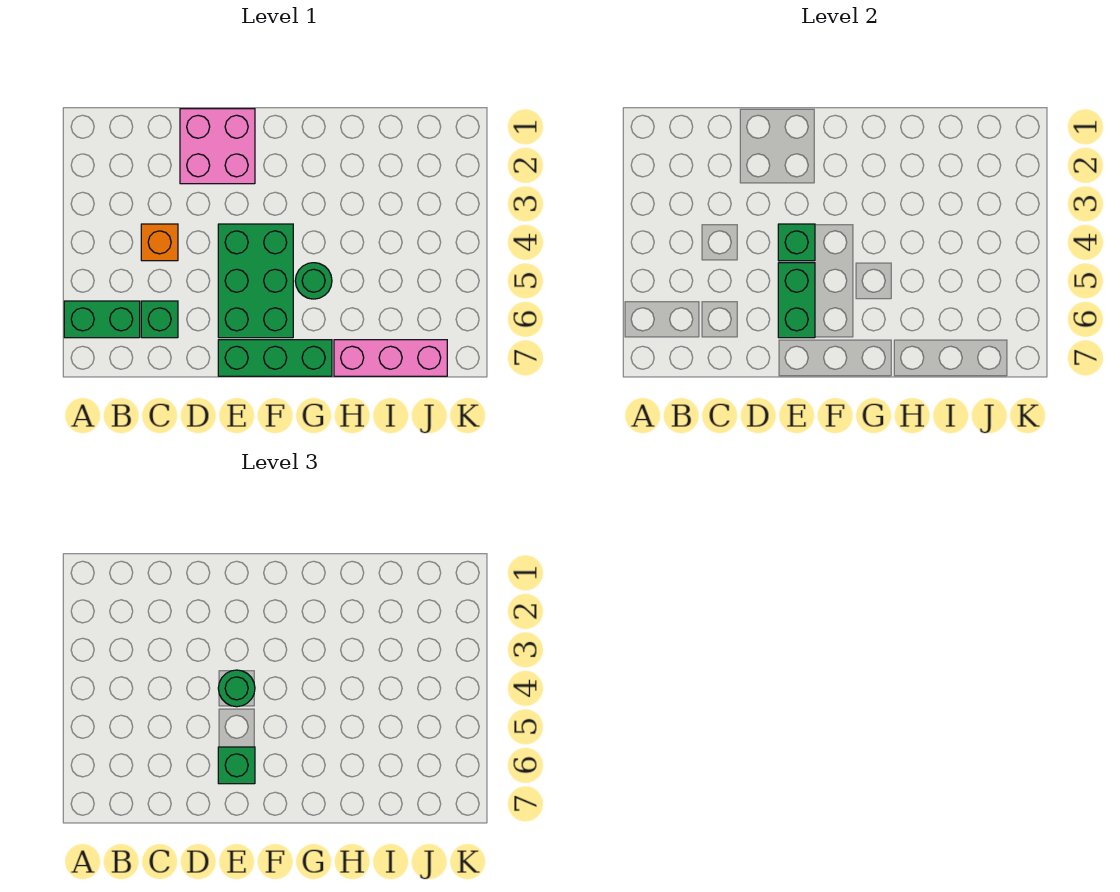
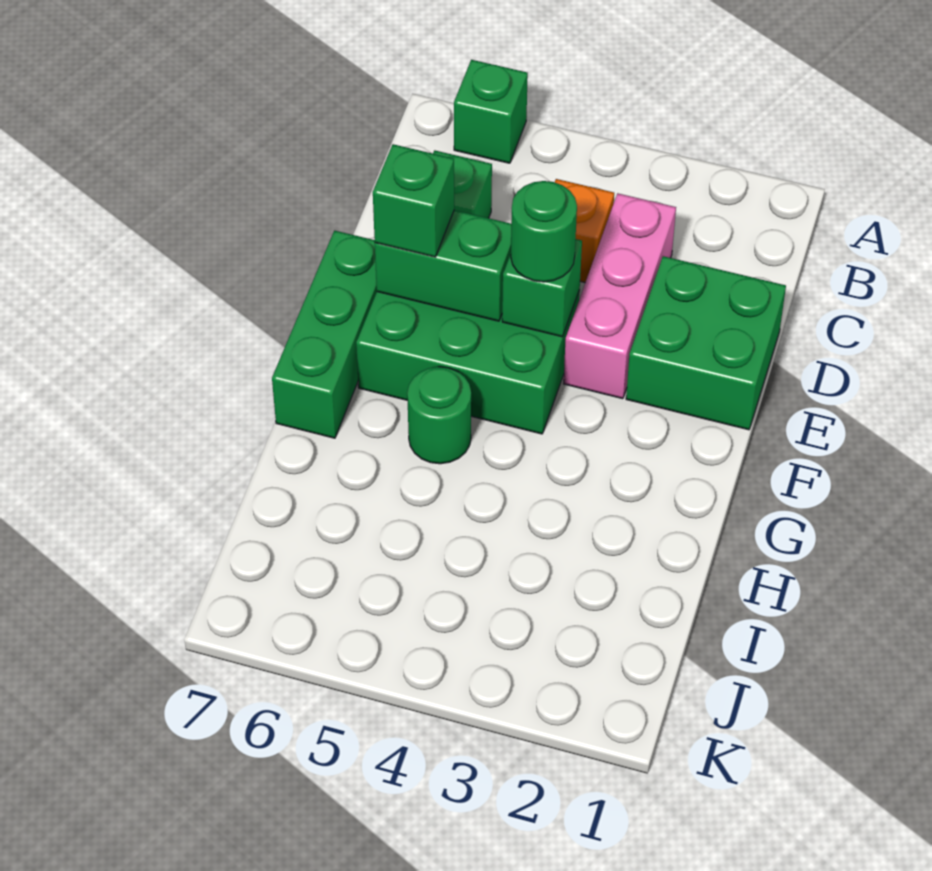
green 1x2 brick [64,301,140,338] -> green 1x1 brick [454,60,528,163]
pink 2x2 brick [180,109,255,184] -> green 2x2 brick [626,256,786,430]
pink 1x3 brick [334,340,447,376] -> pink 1x3 brick moved to [564,193,676,399]

